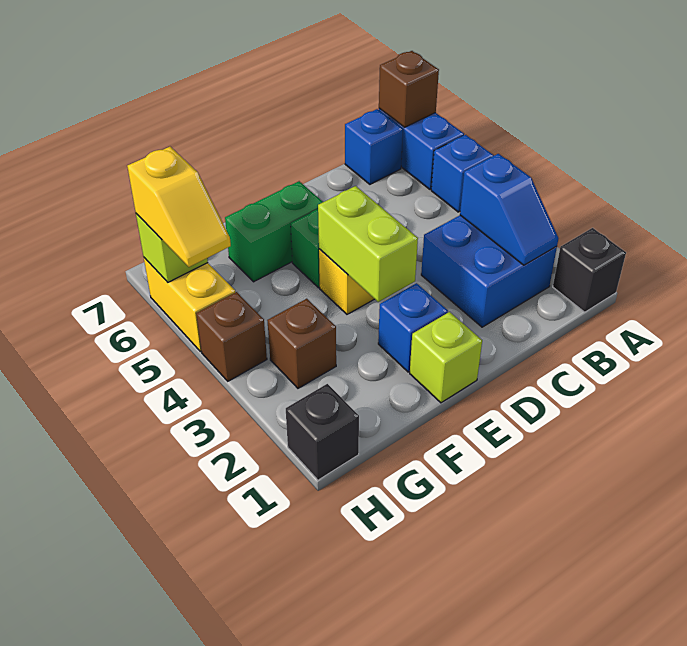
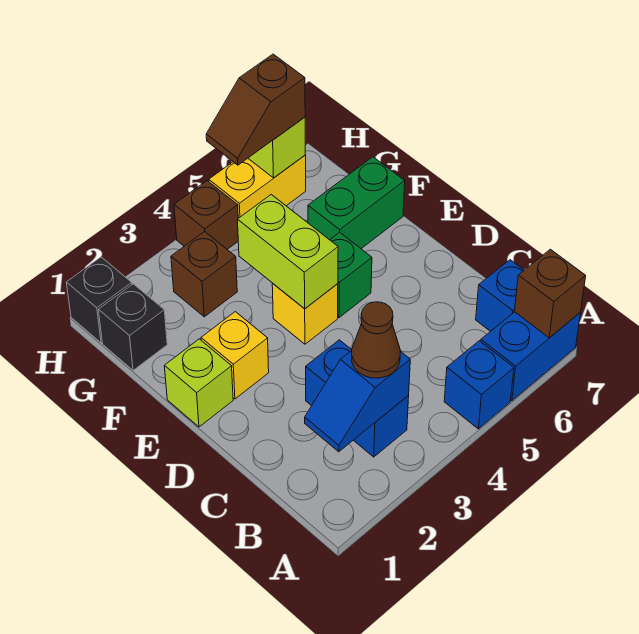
black 1x1 brick [553,228,626,312] -> black 1x1 brick moved to [99,284,167,370]
blue 2x2 brick [421,215,557,327] -> blue 1x2 brick [306,340,409,457]
none -> brown 1x1 cone [352,302,400,378]
blue 1x1 brick [378,283,448,372] -> yellow 1x1 brick [201,312,269,399]
lime 1x2 brick [318,186,418,302] -> lime 1x2 brick turned to [237,195,338,309]
green 1x2 brick [225,181,323,282] -> green 1x2 brick turned to [308,157,405,249]
yellow 1x2 slope [127,147,231,267] -> brown 1x2 slope [206,54,305,165]

